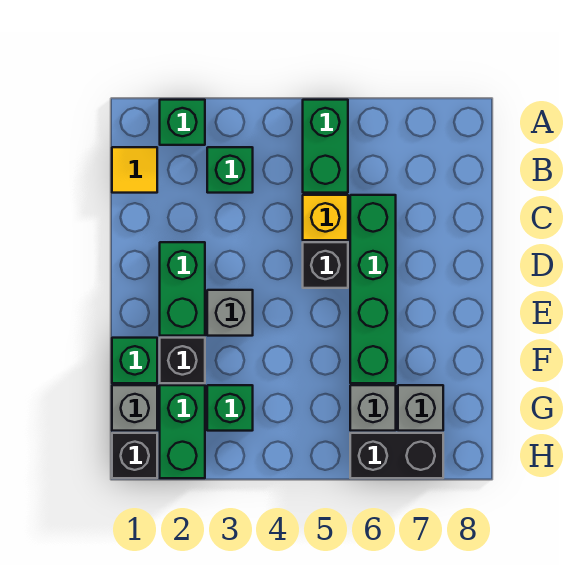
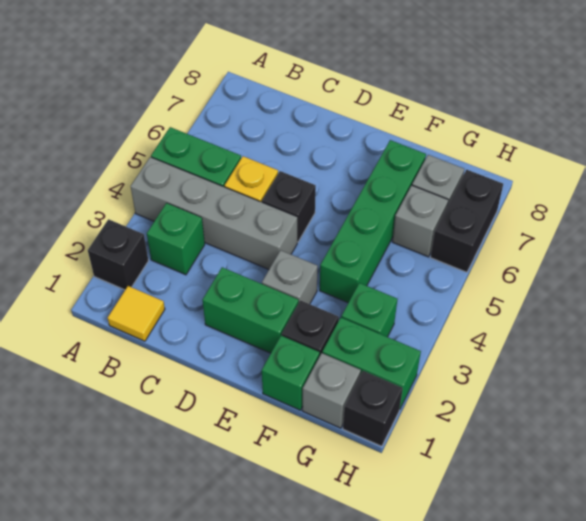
green 1x1 brick [160,100,205,145] -> black 1x1 brick [88,219,148,290]
none -> grey 1x4 brick [131,157,297,269]
green 1x4 brick [350,195,396,383] -> green 1x4 brick turned to [320,140,426,303]

